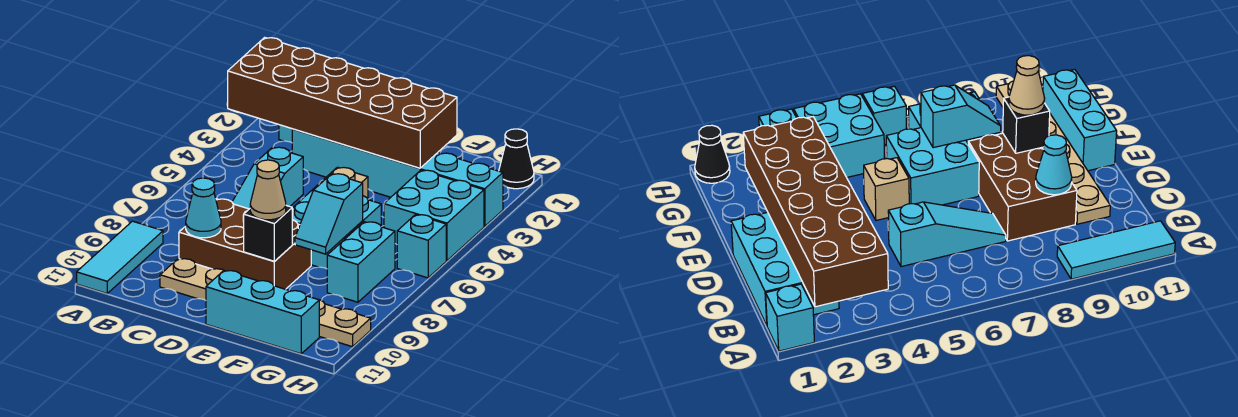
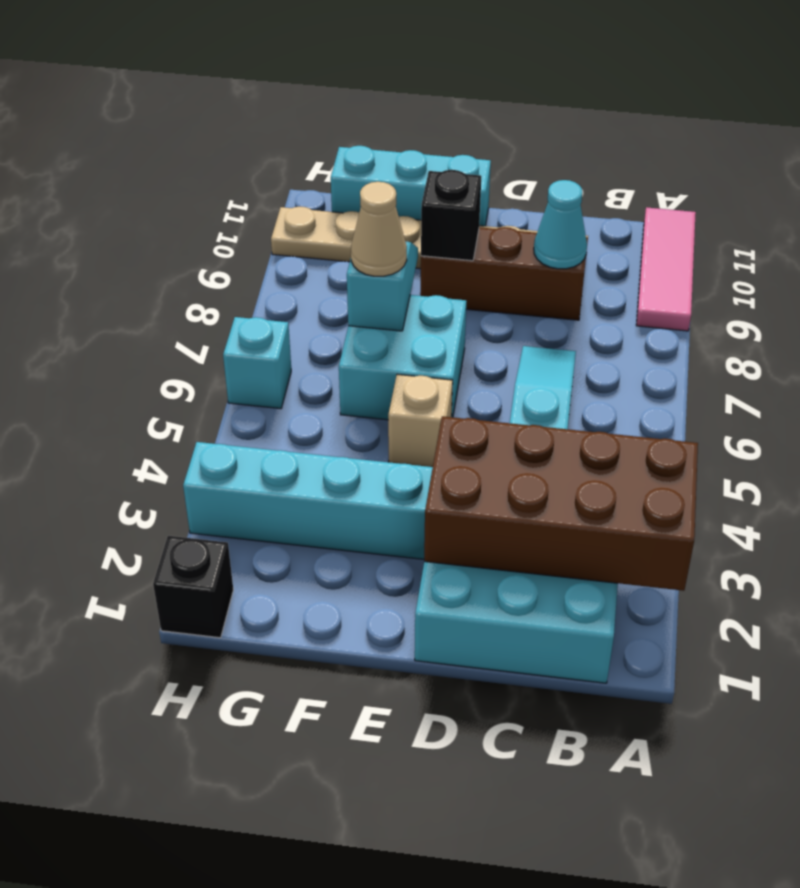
cyan 1x1 brick [766,284,814,351] -> none
brown 2x6 brick [228,38,457,168] -> brown 2x4 brick [424,416,698,591]
cyan 1x3 tile [77,221,163,293] -> pink 1x3 tile [636,207,696,331]
brown 2x3 brick [179,199,311,289] -> brown 1x3 brick [420,227,588,320]
tan 1x1 cone [250,160,286,220] -> tan 1x1 cone moved to [351,182,407,276]
cyan 2x2 brick [384,170,484,261] -> none
cyan 1x2 brick [327,222,395,302] -> none
black 1x1 cone [499,129,534,189] -> black 1x1 brick [153,536,233,638]

